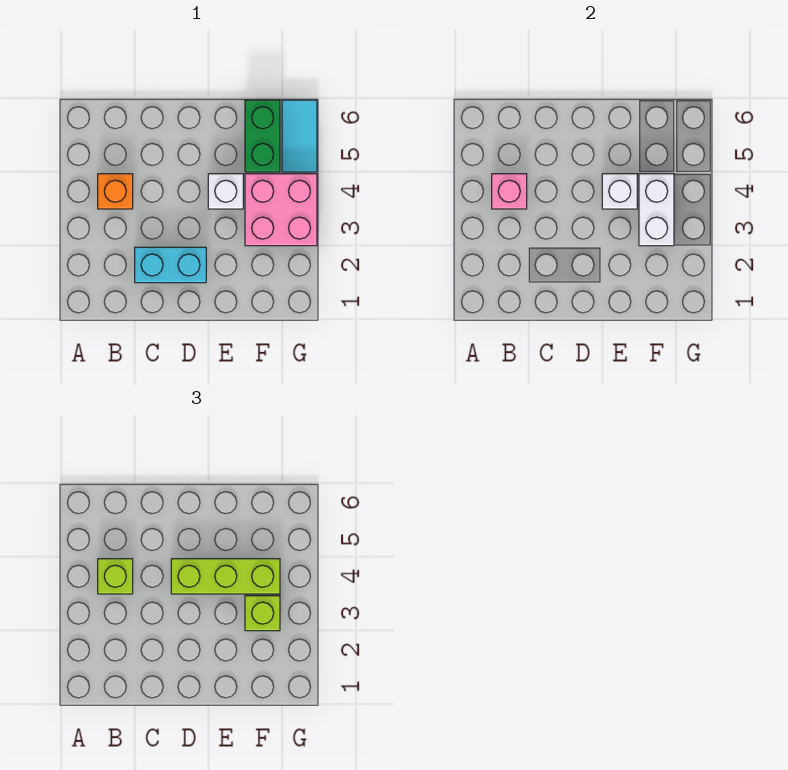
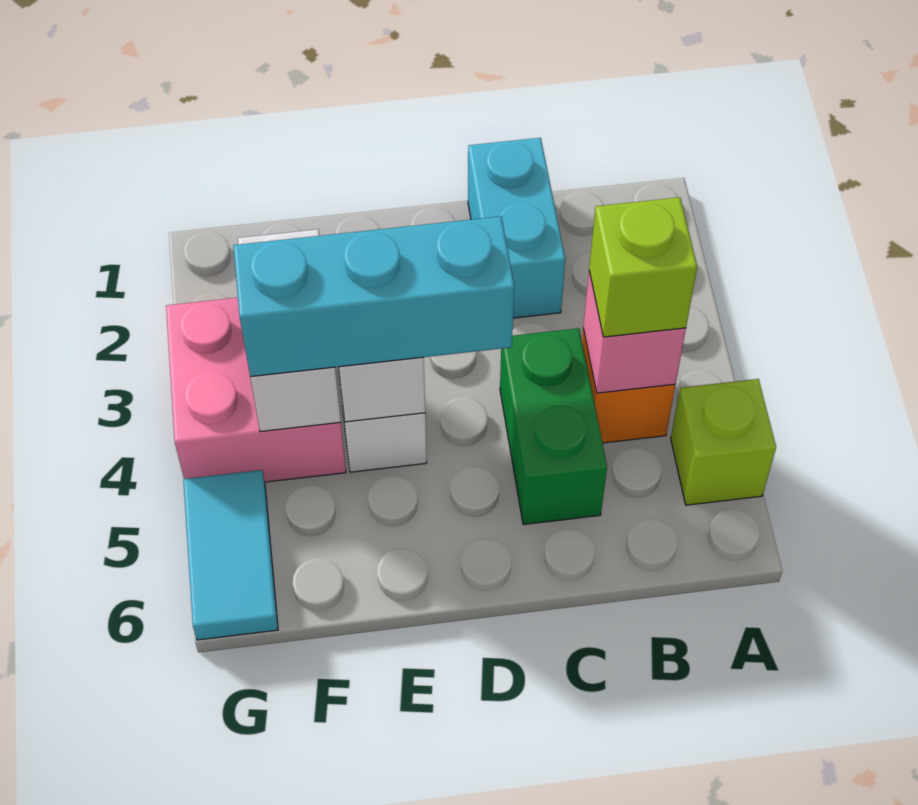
cyan 1x2 brick [135,247,206,283] -> cyan 1x2 brick turned to [468,138,565,318]
lime 1x3 brick [171,559,280,594] -> cyan 1x3 brick [233,216,514,377]
lime 1x1 brick [245,596,280,631] -> lime 1x1 brick moved to [671,379,776,505]
green 1x2 brick [245,100,280,172] -> green 1x2 brick moved to [500,328,607,525]

